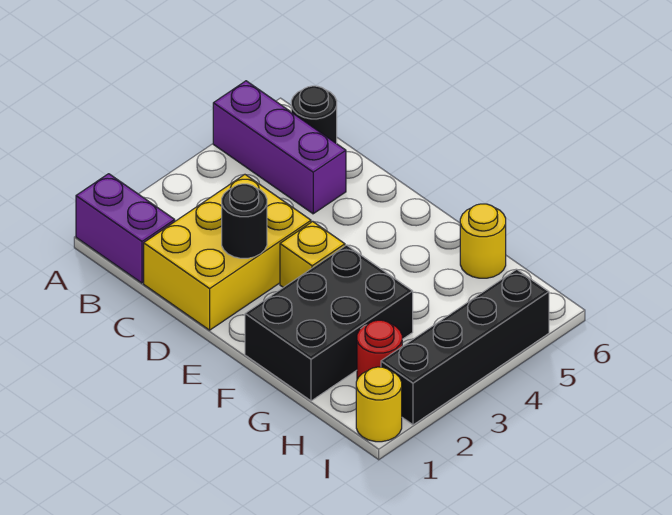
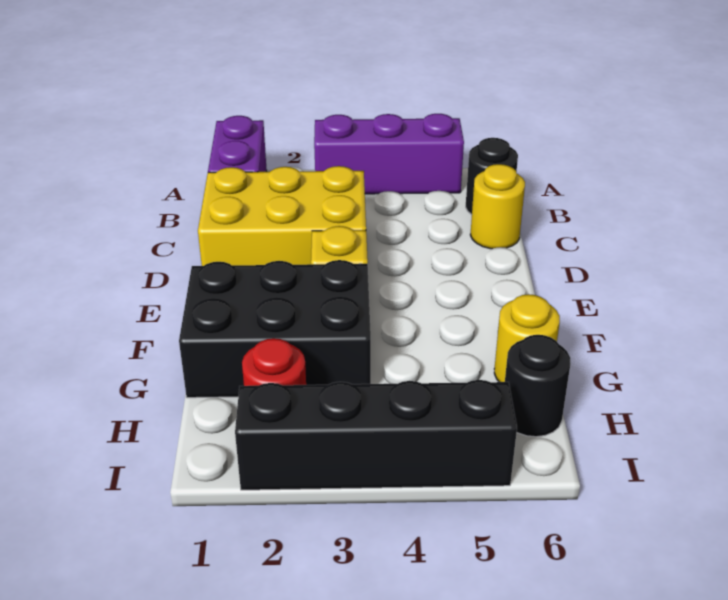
purple 1x3 brick [213,81,346,214] -> purple 1x3 brick turned to [314,114,464,194]
black 1x1 round brick [222,184,267,258] -> black 1x1 round brick moved to [505,335,571,437]
yellow 1x1 round brick [356,367,402,442] -> yellow 1x1 round brick moved to [470,164,525,249]

